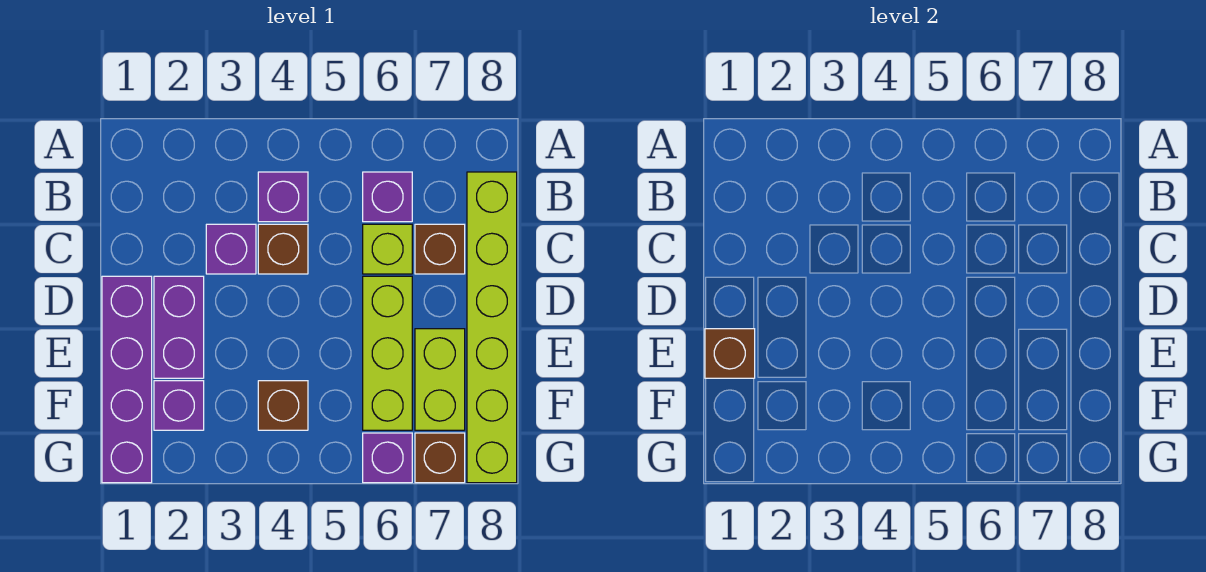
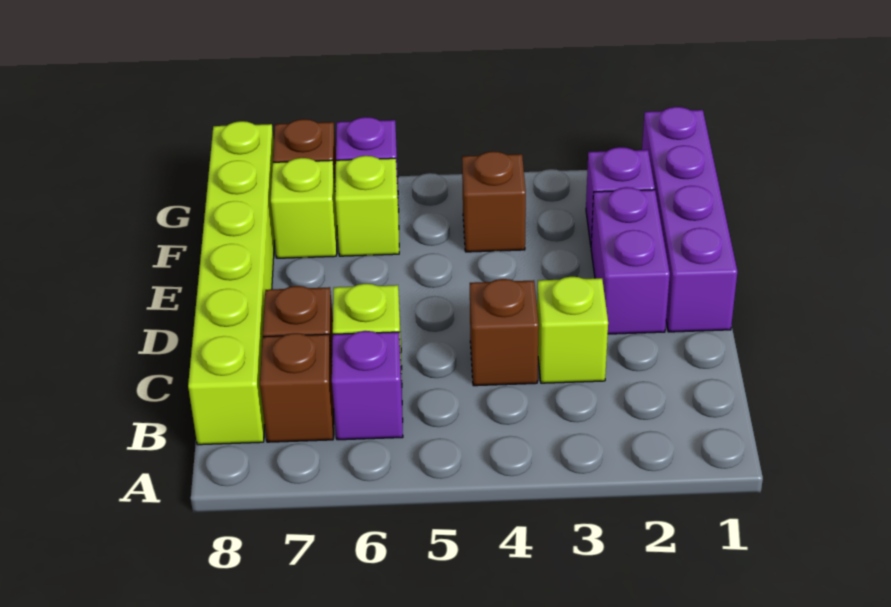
purple 1x1 brick [258,172,308,222] -> none
purple 1x1 brick [206,224,256,274] -> lime 1x1 brick [537,277,608,383]
lime 1x3 brick [363,276,412,430] -> lime 1x1 brick [335,156,399,256]
brown 1x1 brick [705,329,755,378] -> brown 1x1 brick moved to [260,333,334,442]
lime 1x2 brick [415,329,465,430] -> lime 1x1 brick [271,158,337,258]

